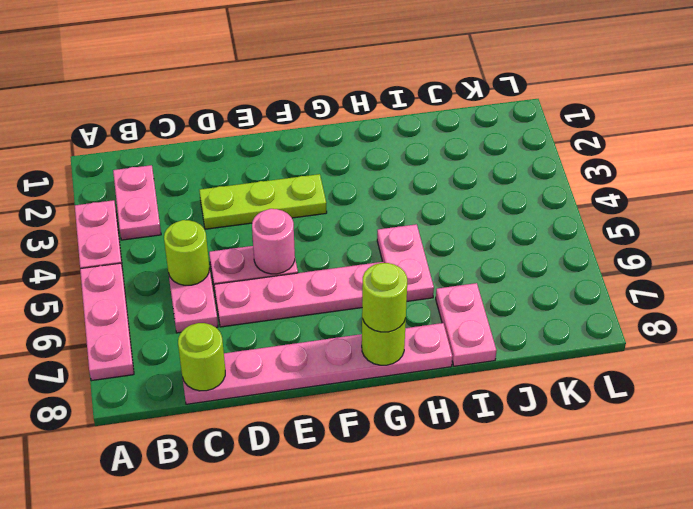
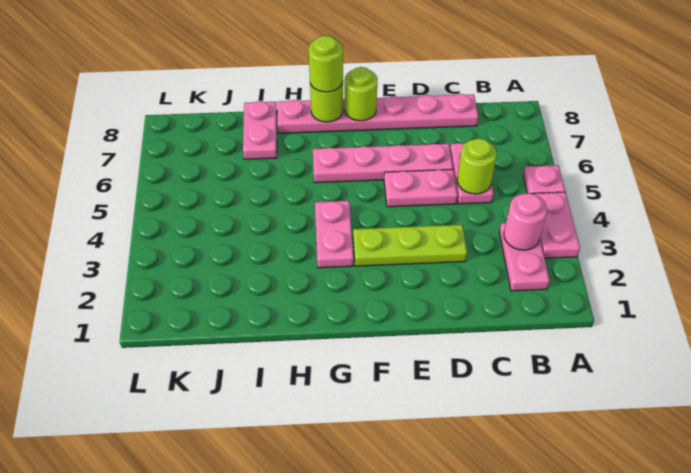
pink 1x3 plate [80,263,134,381] -> pink 1x1 plate [523,165,565,194]
lime 1x1 round brick [178,323,225,391] -> lime 1x1 round brick moved to [345,67,378,121]
pink 1x1 round brick [252,209,295,274] -> pink 1x1 round brick moved to [504,193,547,250]
pink 1x2 plate [377,224,434,301] -> pink 1x2 plate moved to [315,201,353,268]

